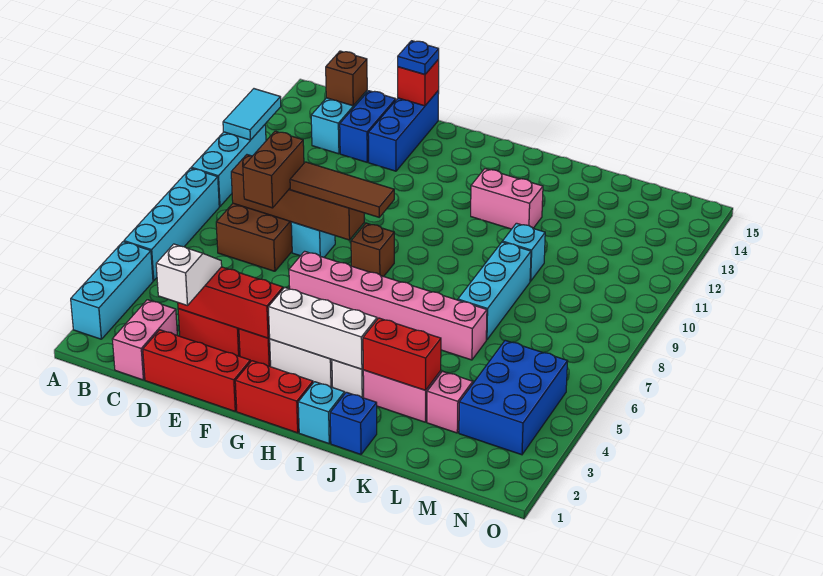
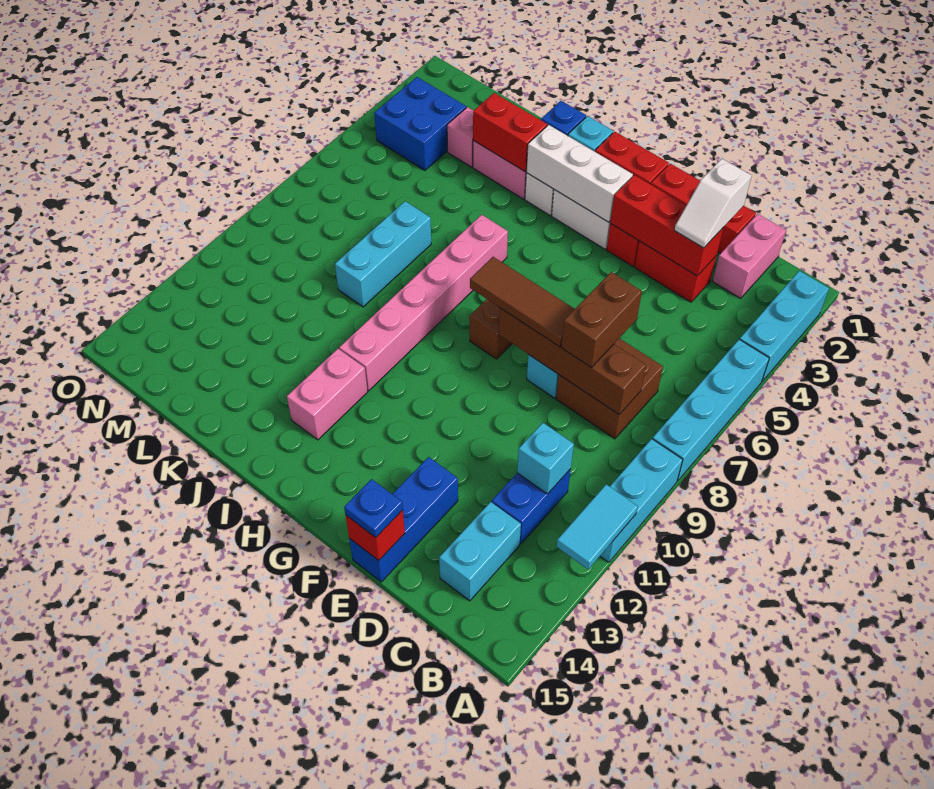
brown 1x1 brick [326,51,367,106] -> none
blue 1x2 brick [340,91,396,162] -> blue 1x2 brick moved to [492,469,571,544]
pink 1x6 brick [289,251,487,360] -> pink 1x6 brick turned to [339,215,508,391]
pink 1x2 brick [471,169,543,229] -> pink 1x2 brick turned to [287,349,368,440]
cyan 1x1 brick [502,223,545,281] -> cyan 1x1 brick moved to [517,423,574,494]
blue 2x3 brick [459,340,568,455] -> blue 2x2 brick [374,77,466,170]

